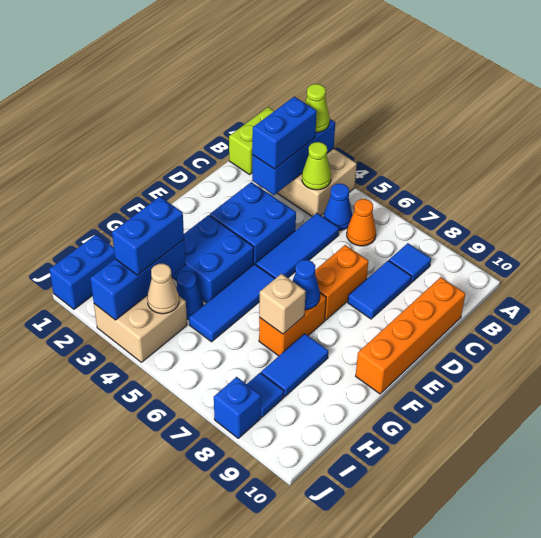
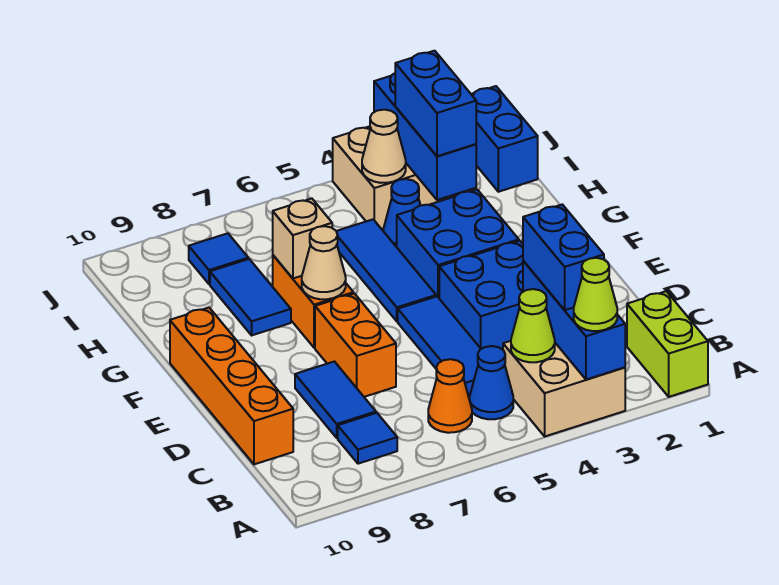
blue 1x1 cone [293,260,320,310] -> tan 1x1 cone [302,226,346,299]
blue 1x1 brick [214,377,261,438] -> none

